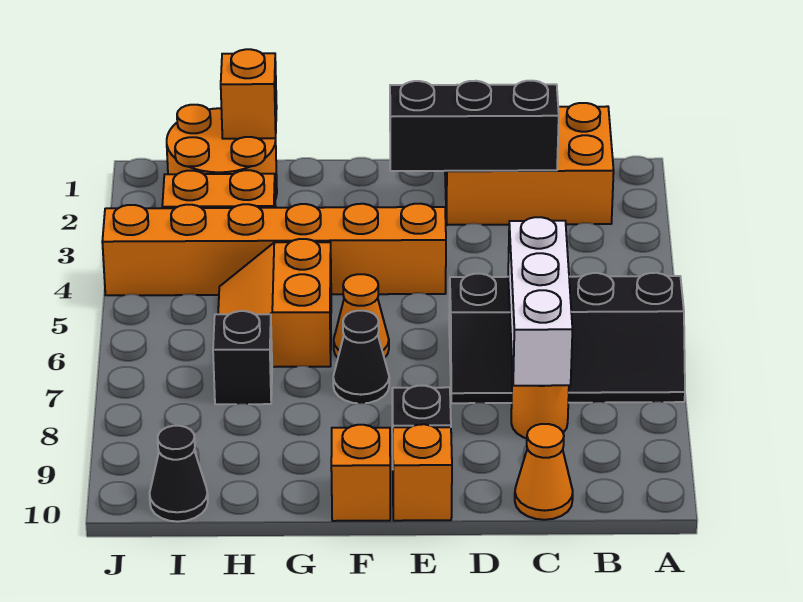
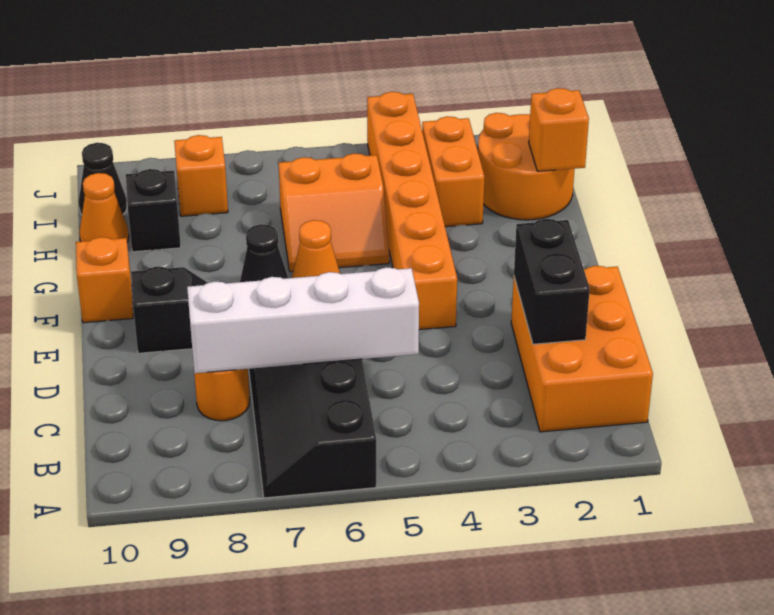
black 1x3 brick [390,81,559,171] -> black 1x2 brick [514,219,590,344]
white 1x3 brick [508,217,572,386] -> white 1x4 brick [187,267,419,373]
orange 1x1 cone [515,424,573,520] -> orange 1x1 cone moved to [79,173,129,242]
orange 1x1 brick [393,424,452,521] -> orange 1x1 brick moved to [174,135,228,216]
orange 2x2 slope [218,239,331,367] -> orange 2x2 slope turned to [279,153,389,272]
black 1x1 brick [213,311,272,404] -> black 1x1 brick moved to [126,169,181,252]

